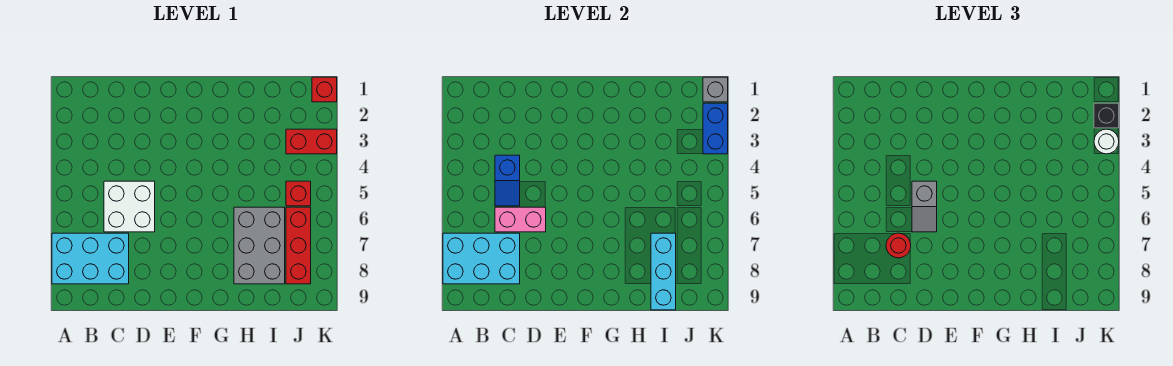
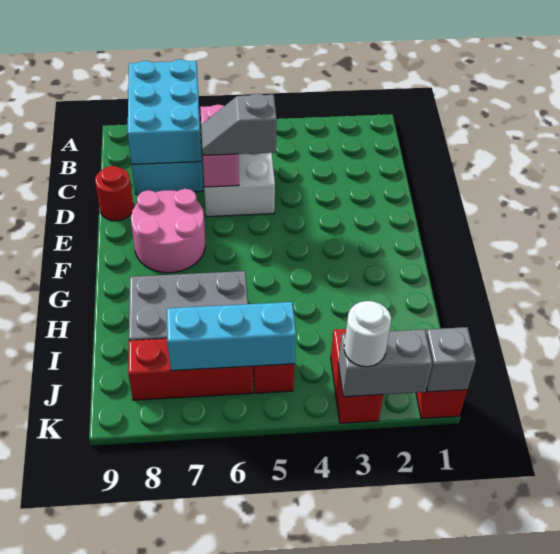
blue 1x2 slope [495,155,520,206] -> none
red 1x1 round brick [886,233,911,258] -> red 1x1 round brick moved to [95,166,134,221]
none -> pink 2x2 round brick [131,189,205,273]
cyan 1x3 brick [651,233,676,310] -> cyan 1x3 brick moved to [167,302,296,371]
blue 1x2 brick [703,103,728,154] -> grey 1x2 brick [338,329,432,397]
black 1x1 brick [1094,103,1119,128] -> none

